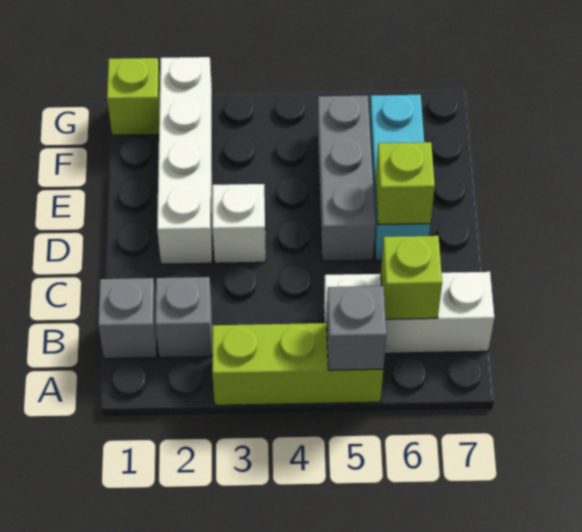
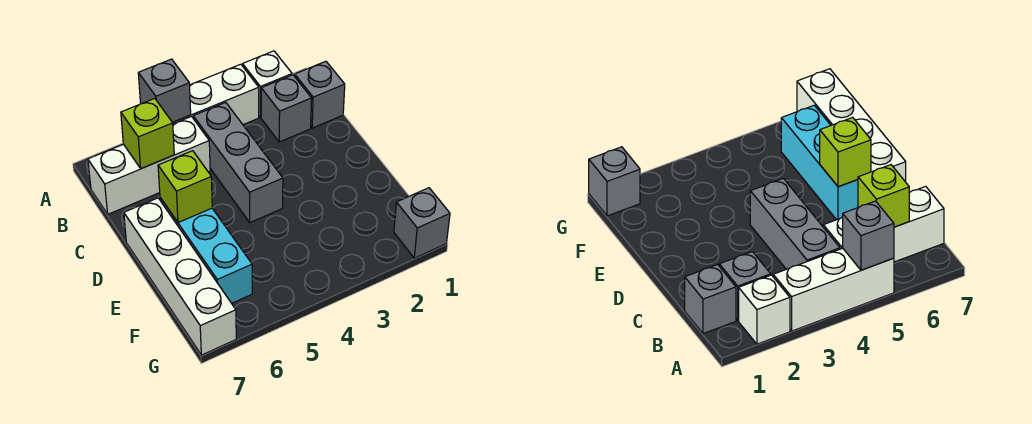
lime 1x3 brick [212,323,383,405] -> white 1x3 brick [173,64,259,125]
white 1x4 brick [157,57,212,264] -> white 1x4 brick moved to [124,198,236,355]
white 1x1 brick [212,184,266,263] -> white 1x1 brick moved to [243,51,292,117]
grey 1x3 brick [317,96,375,261] -> grey 1x3 brick moved to [193,102,283,222]
lime 1x1 brick [107,58,160,135] -> grey 1x1 brick [394,188,450,258]

